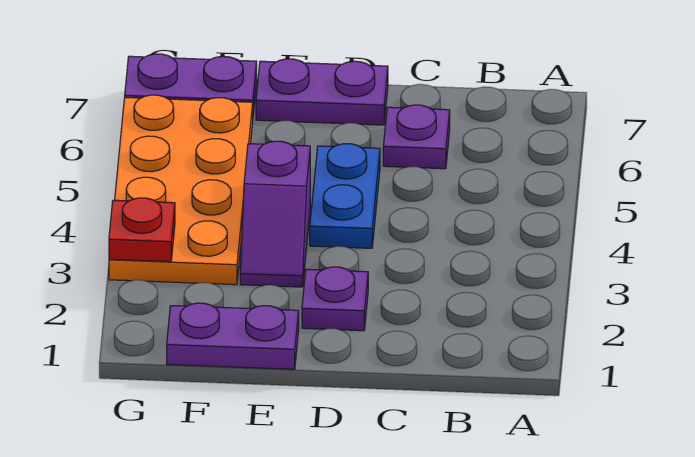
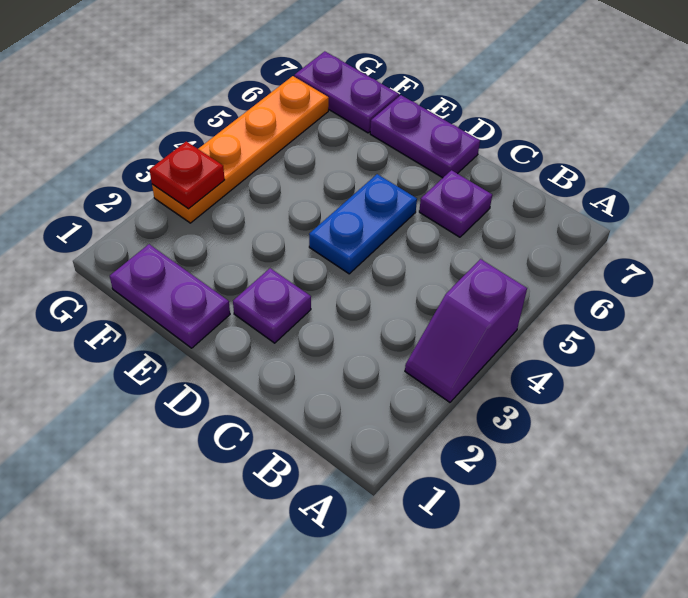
purple 1x2 slope [240,141,310,287] -> purple 1x2 slope moved to [405,259,527,402]
orange 2x4 plate [109,95,253,285] -> orange 1x4 plate [152,76,329,223]

